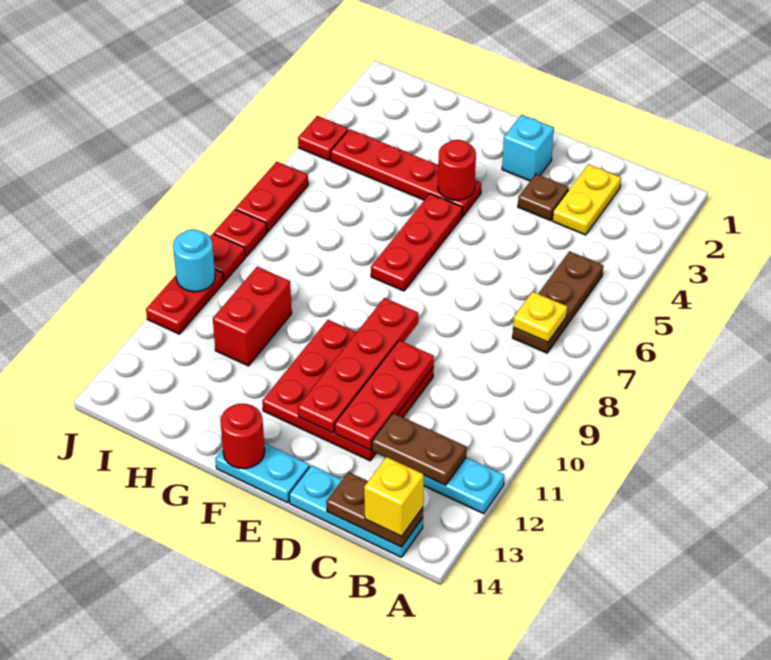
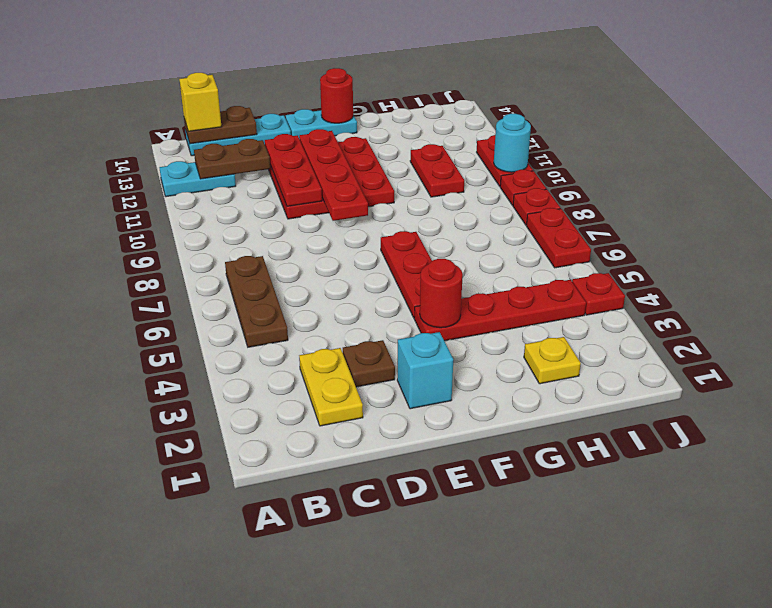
yellow 1x1 plate [513,292,567,342] -> yellow 1x1 plate moved to [524,337,581,384]
red 1x2 brick [213,267,292,366] -> red 1x2 plate [410,144,464,197]

